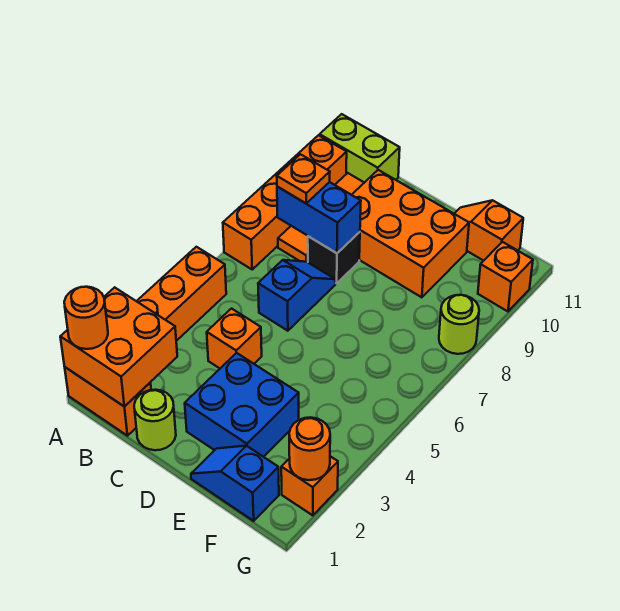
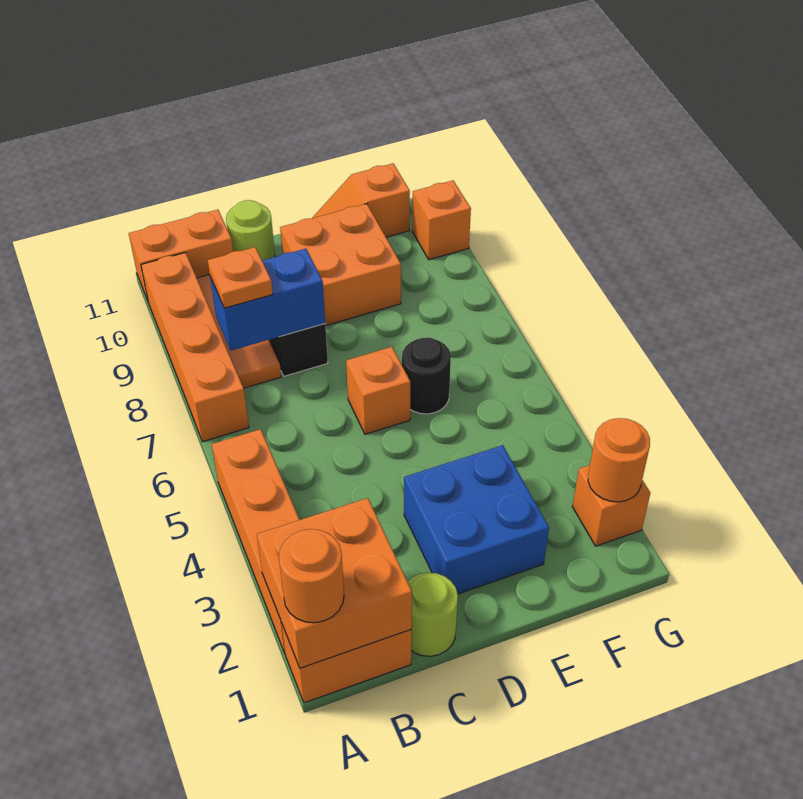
lime 1x2 brick [320,114,400,183] -> orange 1x2 brick [129,210,233,303]
orange 1x1 brick [207,309,262,368] -> orange 1x1 brick moved to [346,347,410,434]
blue 1x2 slope [258,260,336,331] -> none
orange 2x3 brick [352,170,469,297] -> orange 2x2 brick [280,204,401,325]
blue 1x2 slope [191,446,279,521] -> none
none -> black 1x1 round brick [402,337,451,414]
lime 1x1 round brick [439,295,479,354] -> lime 1x1 round brick moved to [226,200,275,260]

